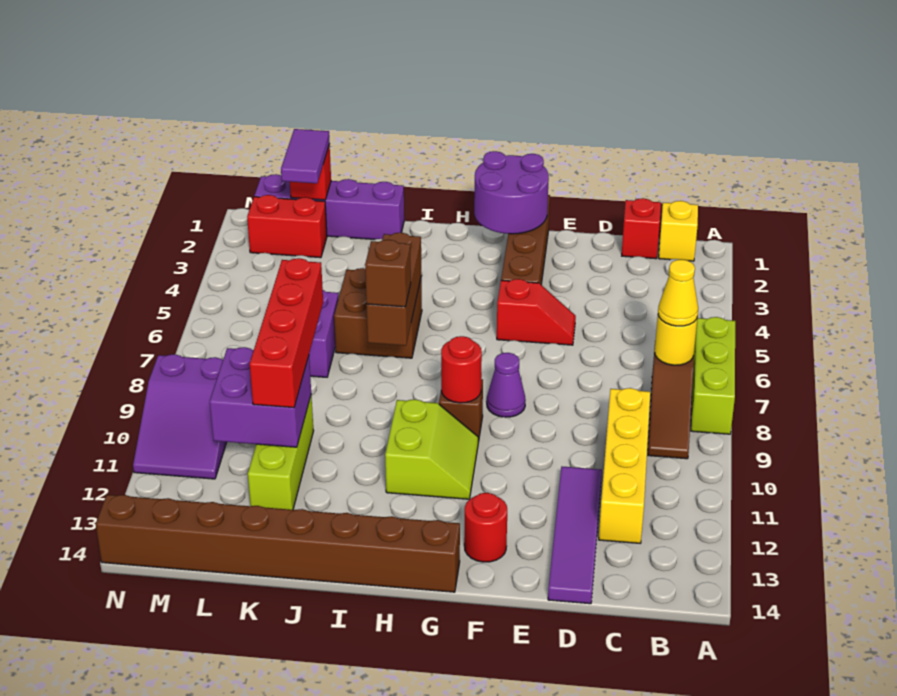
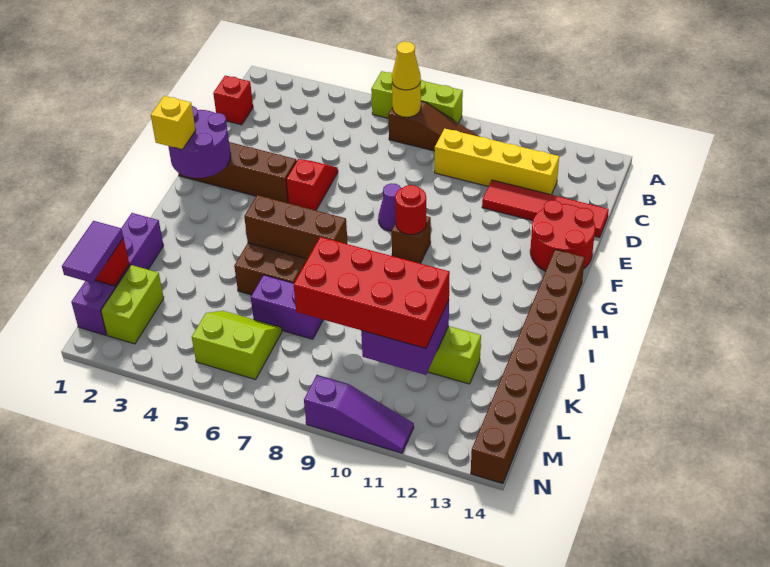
yellow 1x1 brick [659,201,698,261] -> yellow 1x1 brick moved to [151,96,196,150]
purple 1x4 tile [548,467,602,604] -> red 1x4 tile [482,180,609,238]
red 1x1 round brick [464,493,507,562] -> red 2x2 round brick [530,200,595,271]
lime 2x2 slope [385,399,478,499] -> lime 2x2 slope moved to [192,311,282,380]
brown 1x1 brick [365,240,411,307] -> none
red 1x4 brick [250,258,323,408] -> red 2x4 brick [294,237,450,348]
purple 1x2 tile [281,129,330,183] -> purple 1x2 tile turned to [62,221,123,283]
red 1x2 brick [247,195,327,258] -> lime 1x2 brick [101,265,164,344]
purple 2x3 slope [133,354,227,479] -> purple 1x3 slope [304,375,414,453]

